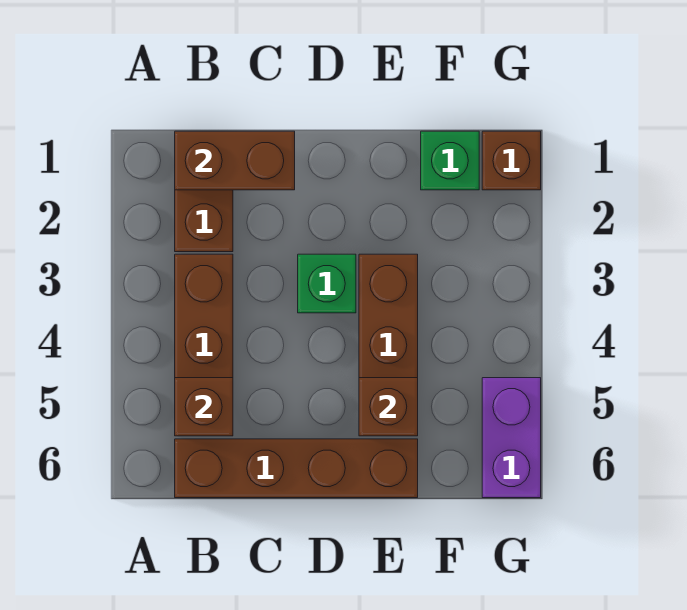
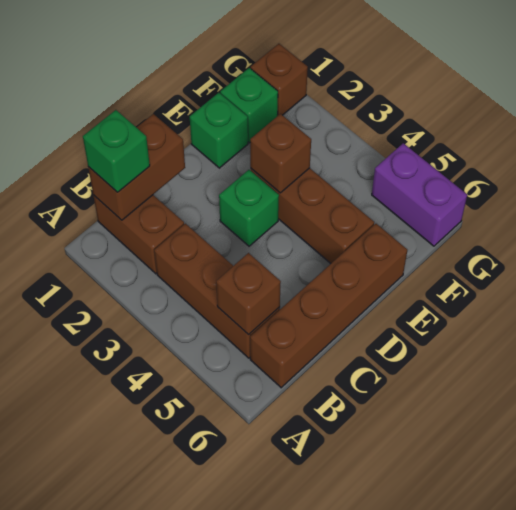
none -> green 1x1 brick [83,110,150,192]
none -> green 1x1 brick [190,93,248,168]
brown 1x1 brick [359,378,418,436] -> brown 1x1 brick moved to [250,114,311,193]

